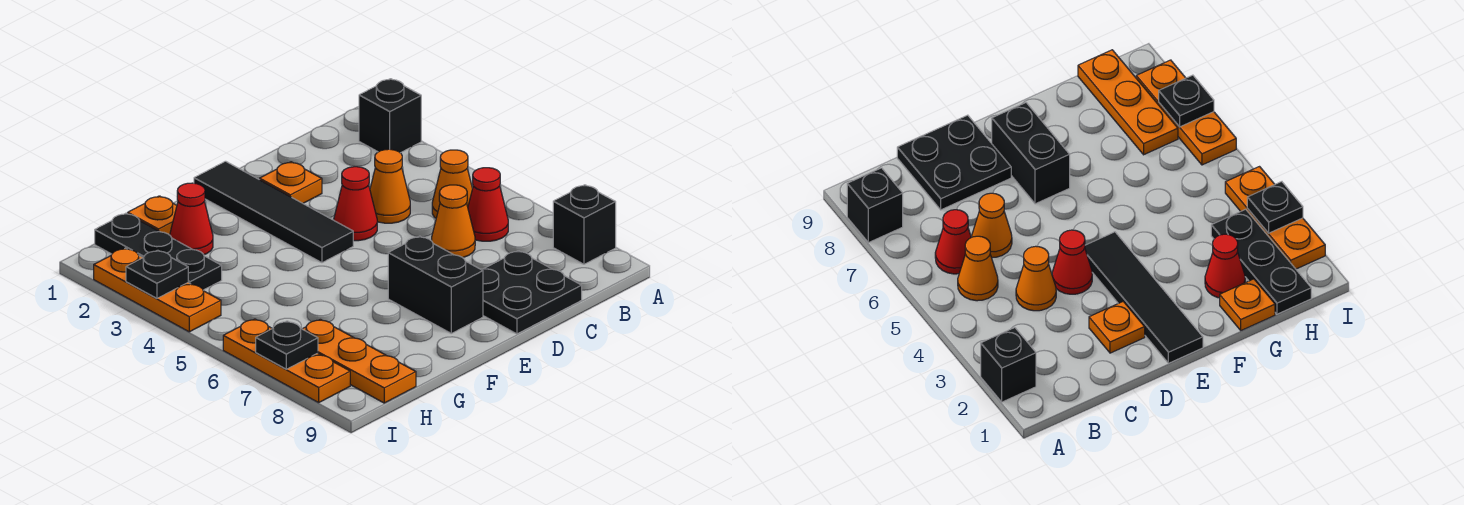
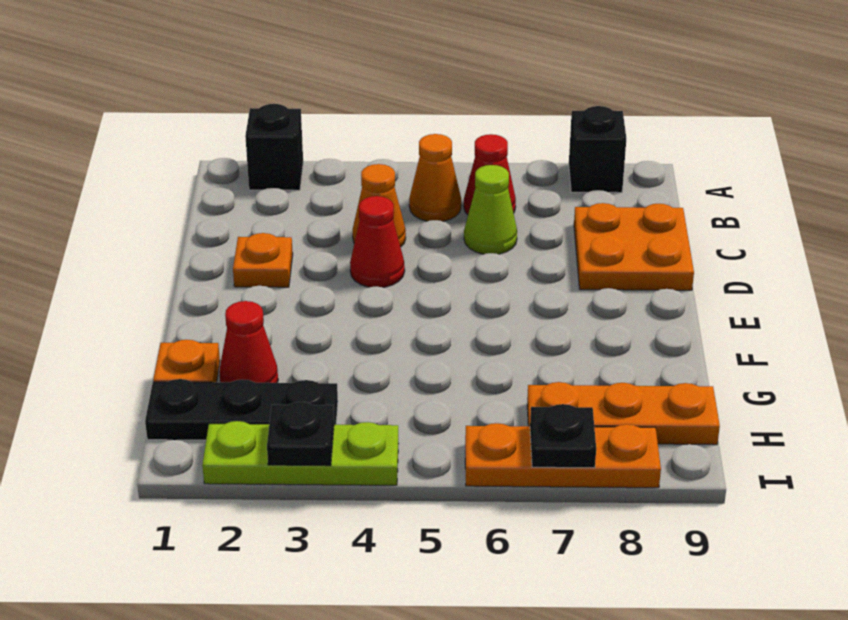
orange 1x1 cone [432,185,475,258] -> lime 1x1 cone [464,165,517,254]
black 2x2 plate [481,251,582,334] -> orange 2x2 plate [574,203,694,290]
black 1x4 tile [194,161,353,263] -> none
black 1x2 brick [388,236,483,333] -> none
orange 1x3 plate [94,248,221,332] -> lime 1x3 plate [202,421,399,485]

